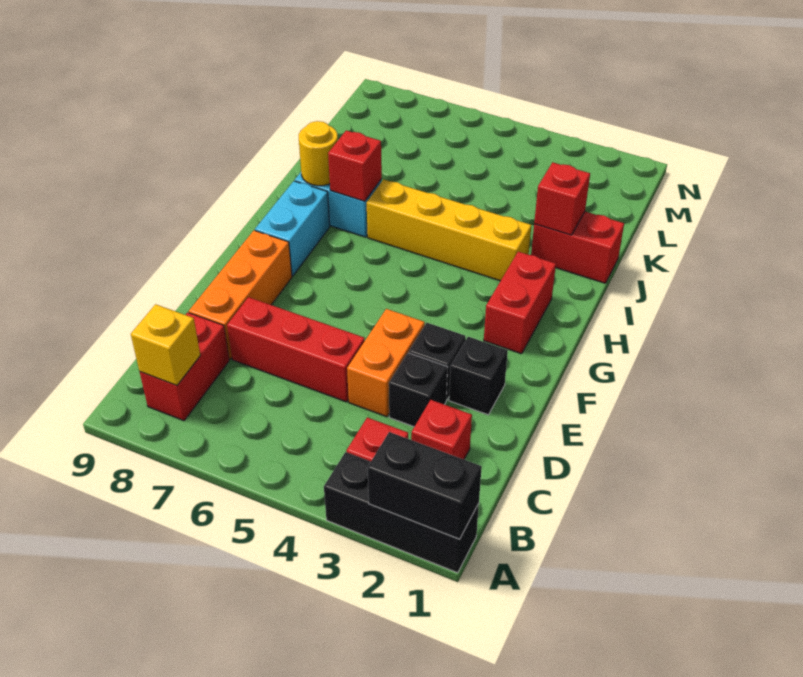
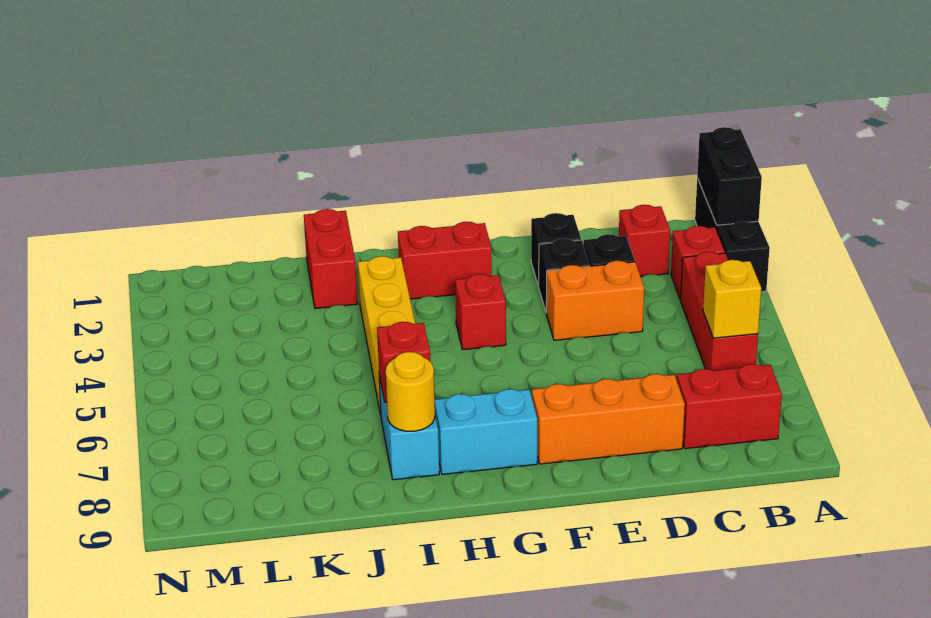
yellow 1x1 brick [131,304,200,386] -> yellow 1x1 brick moved to [703,260,761,338]
red 1x3 brick [227,297,365,402] -> red 1x3 brick moved to [681,252,758,371]
red 1x1 brick [534,162,590,235] -> red 1x1 brick moved to [455,274,506,350]

